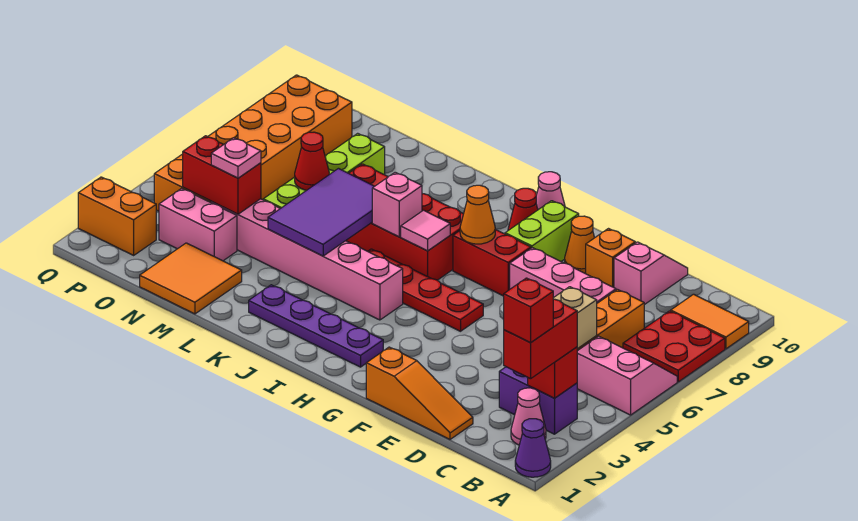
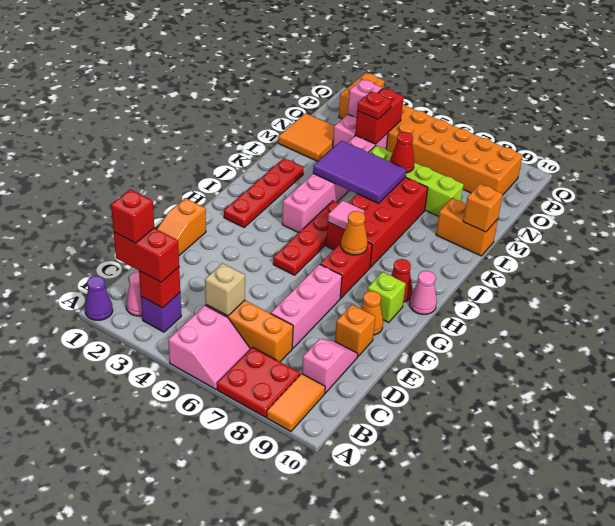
purple 1x2 brick [499,367,577,434] -> purple 1x1 brick [141,293,181,332]
pink 1x2 slope [614,242,688,305] -> pink 1x2 slope turned to [302,339,358,393]
lime 1x2 brick [505,201,579,261] -> lime 1x1 brick [368,272,406,322]
purple 1x4 plate [249,285,383,367] -> red 1x4 plate [224,158,304,227]
pink 1x1 brick [372,172,422,237] -> pink 1x1 brick moved to [348,79,382,118]
none -> orange 1x2 brick [436,198,498,256]
none -> orange 1x1 brick [463,184,503,232]
pink 1x1 plate [211,138,261,178] -> red 1x1 plate [357,91,391,120]

